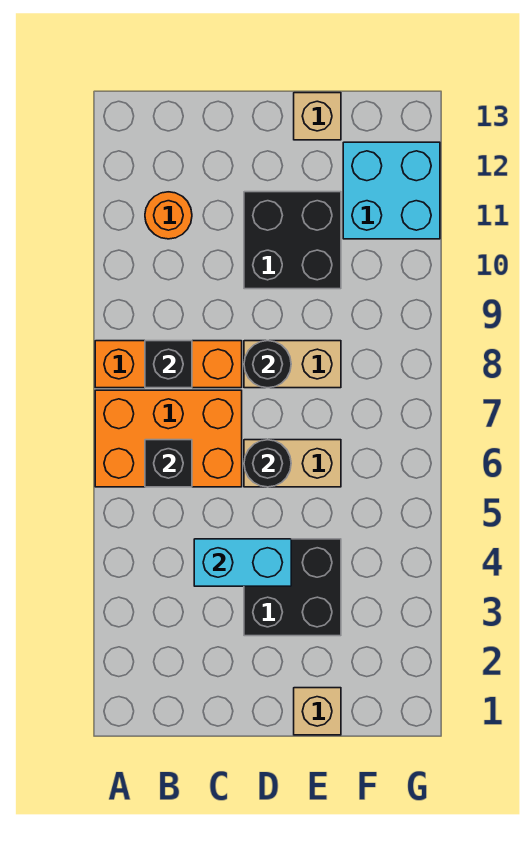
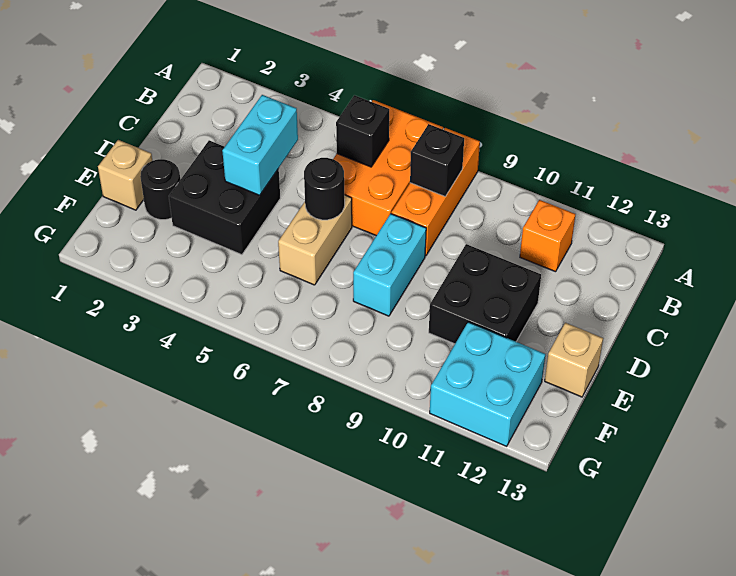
orange 1x1 round brick [145,192,192,239] -> orange 1x1 brick [520,200,575,272]
tan 1x2 brick [244,341,341,388] -> cyan 1x2 brick [353,214,426,316]
black 1x1 round brick [244,341,291,388] -> black 1x1 round brick moved to [140,159,180,220]

